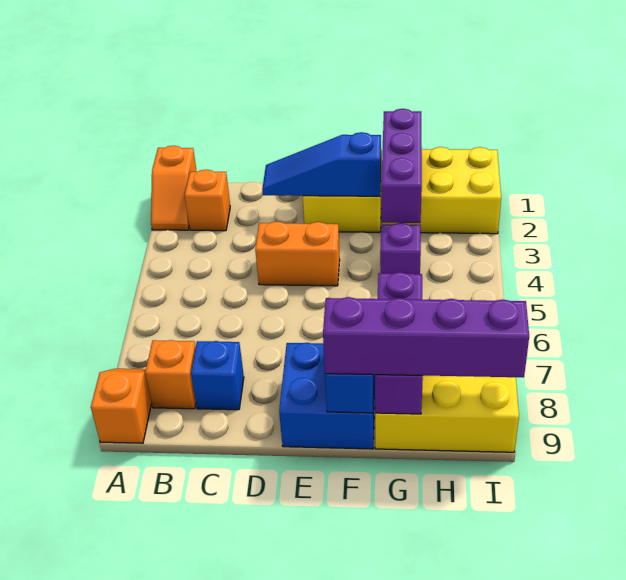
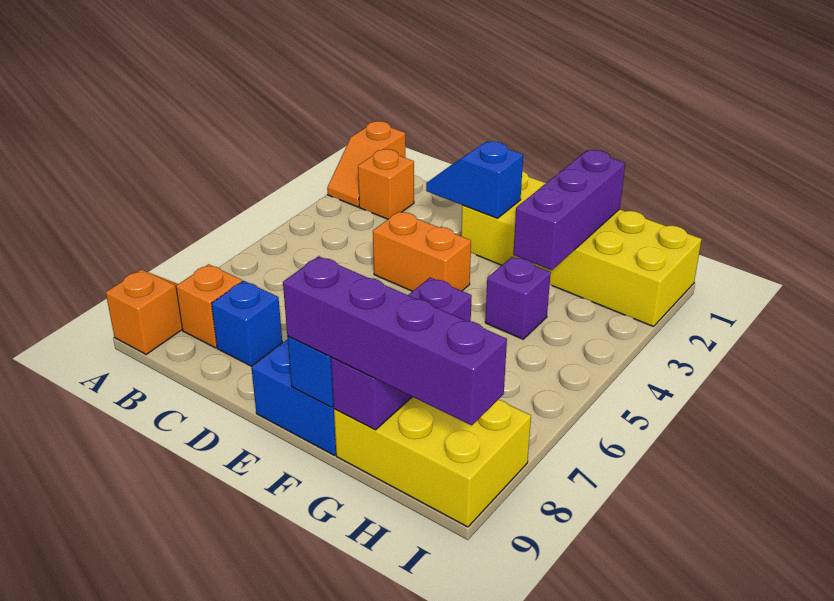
blue 1x3 slope [262,132,381,196] -> blue 1x2 slope [426,142,523,218]

